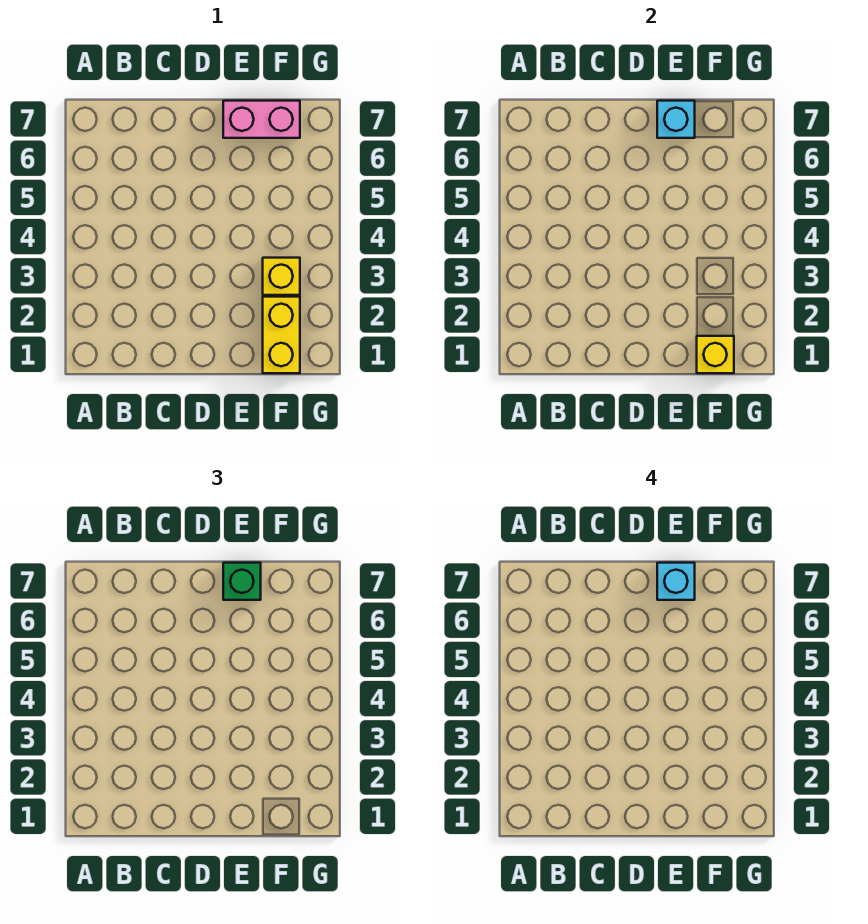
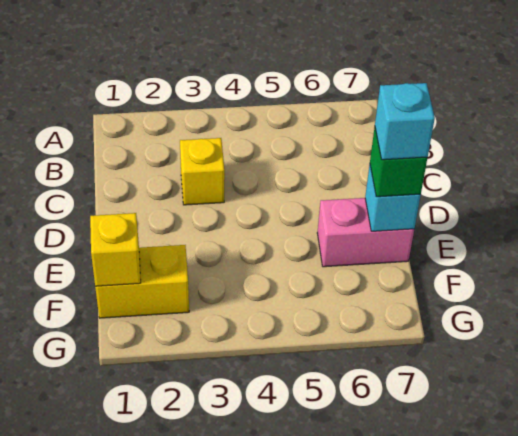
pink 1x2 brick [223,101,300,138] -> pink 1x2 brick turned to [317,198,414,267]
yellow 1x1 brick [263,258,300,295] -> yellow 1x1 brick moved to [180,138,225,205]

